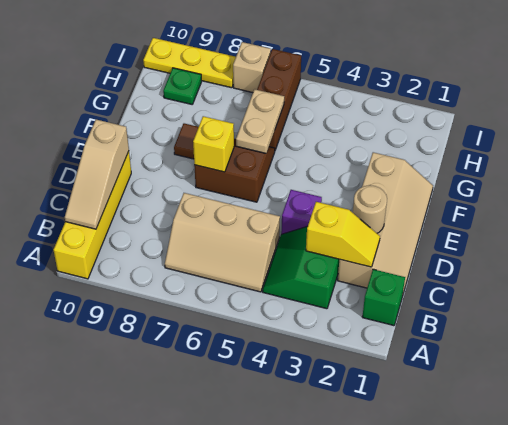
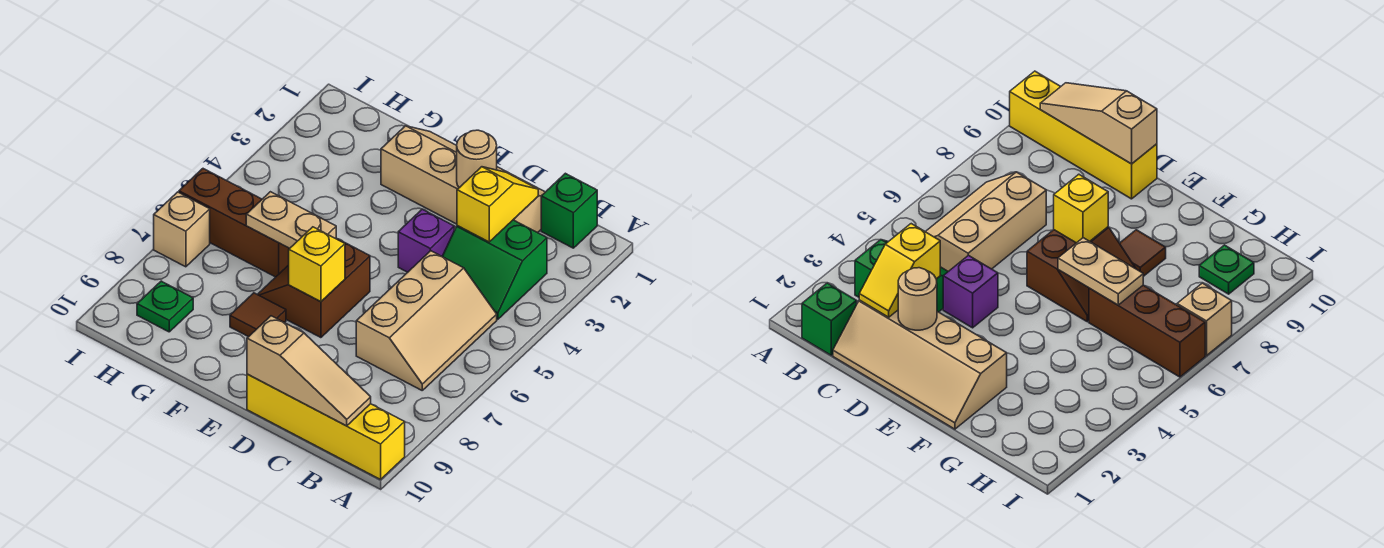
yellow 1x3 plate [143,38,236,88] -> none

